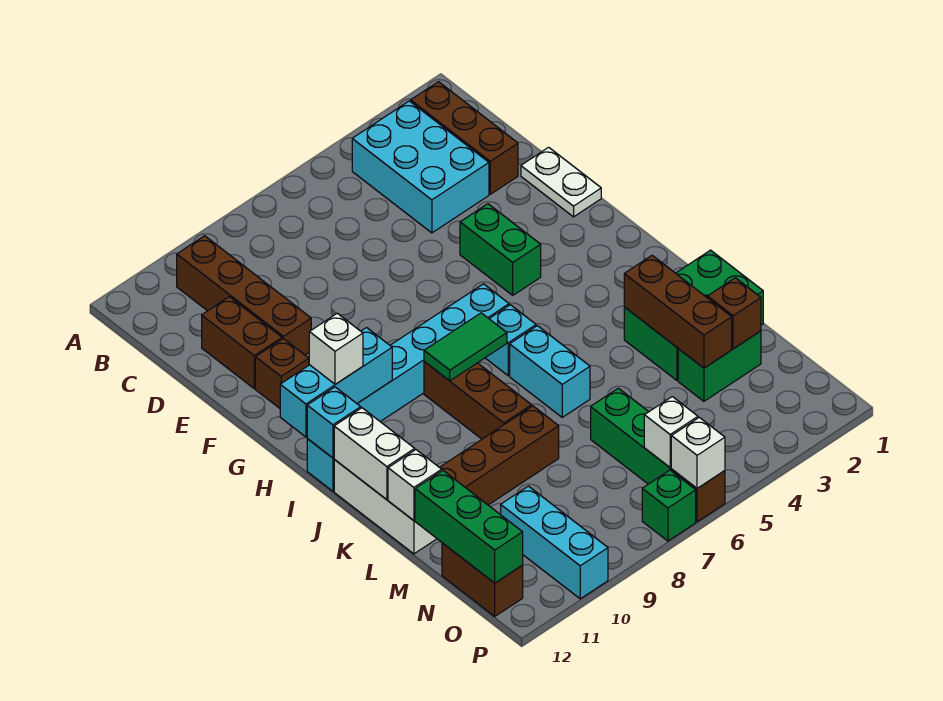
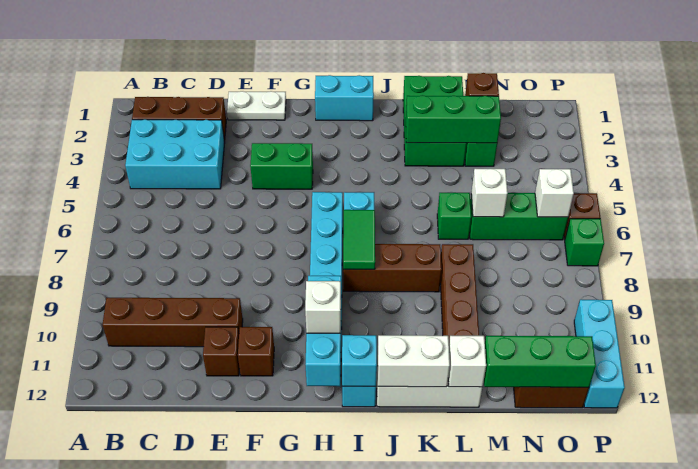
brown 1x2 brick [202,297,282,388] -> brown 1x1 brick [203,327,240,376]
cyan 1x2 brick [510,326,590,417] -> cyan 1x2 brick moved to [315,75,374,121]
brown 1x3 brick [624,255,732,368] -> green 1x3 brick [406,95,501,143]
none -> green 1x1 brick [437,193,471,239]
cyan 1x3 brick [501,486,608,599] -> cyan 1x3 brick turned to [574,300,625,408]
white 1x1 brick [671,417,725,488] -> white 1x1 brick moved to [471,169,508,217]

